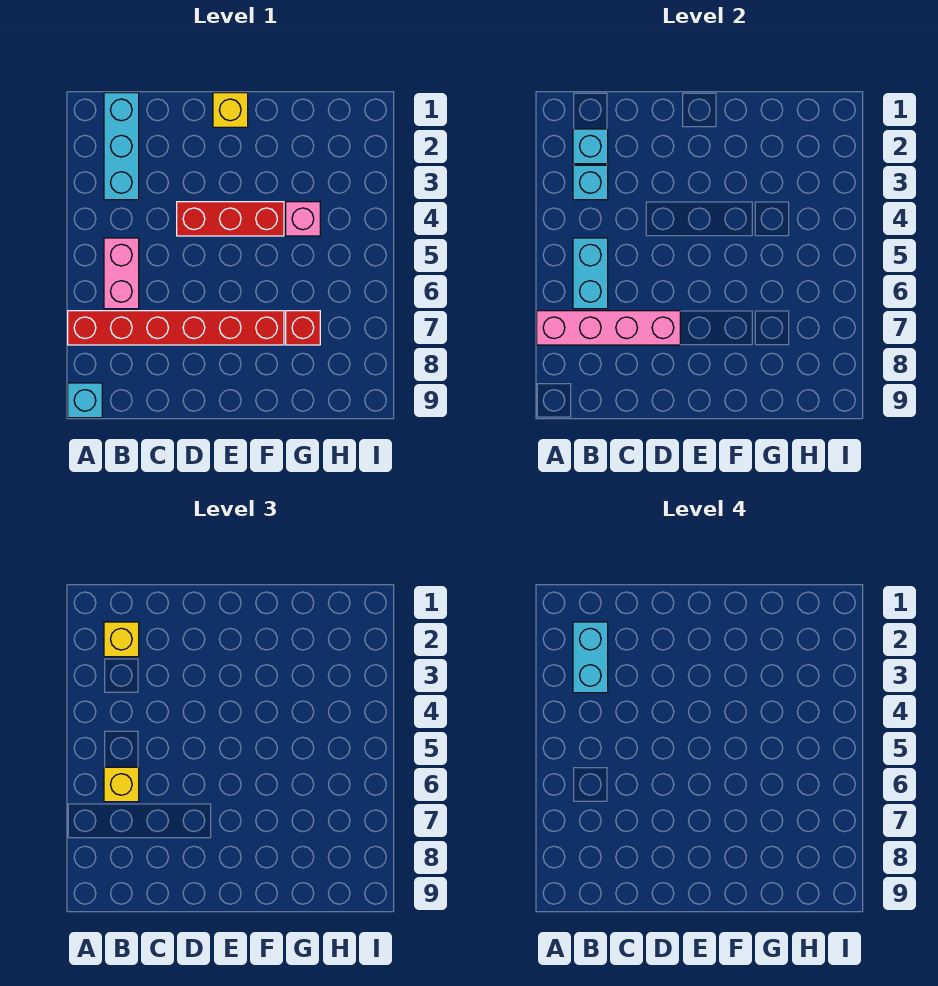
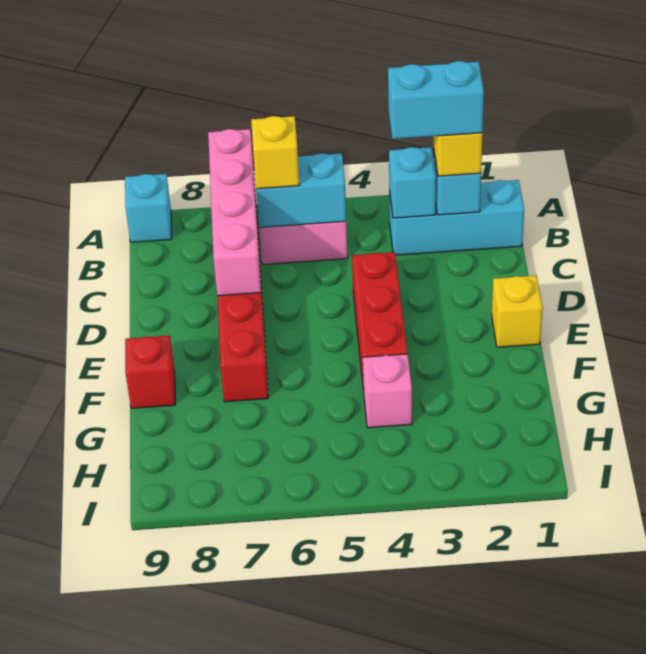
red 1x1 brick [286,311,320,345] -> red 1x1 brick moved to [125,335,175,408]

